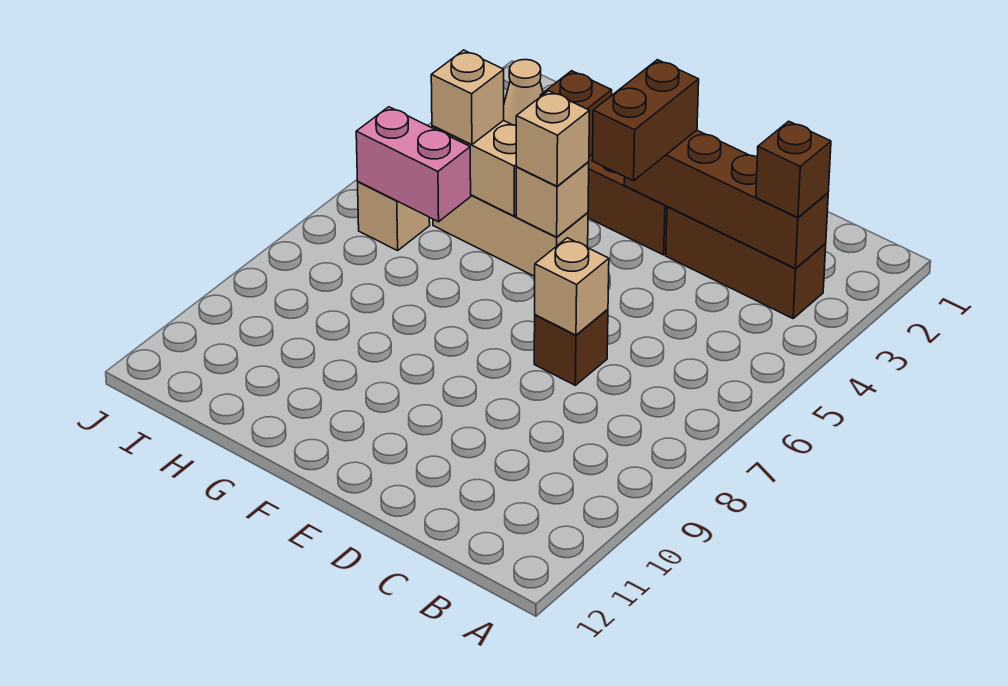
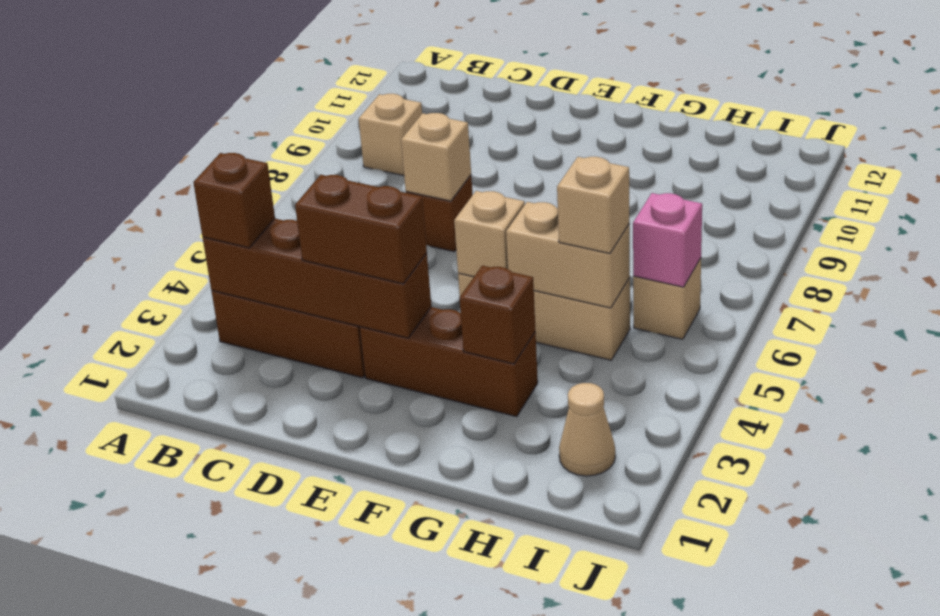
brown 1x2 brick [592,60,699,181] -> brown 1x2 brick turned to [295,175,427,284]
tan 1x1 brick [516,91,590,186] -> tan 1x1 brick moved to [359,94,422,176]
pink 1x2 brick [356,107,471,222] -> pink 1x1 brick [633,193,702,287]

